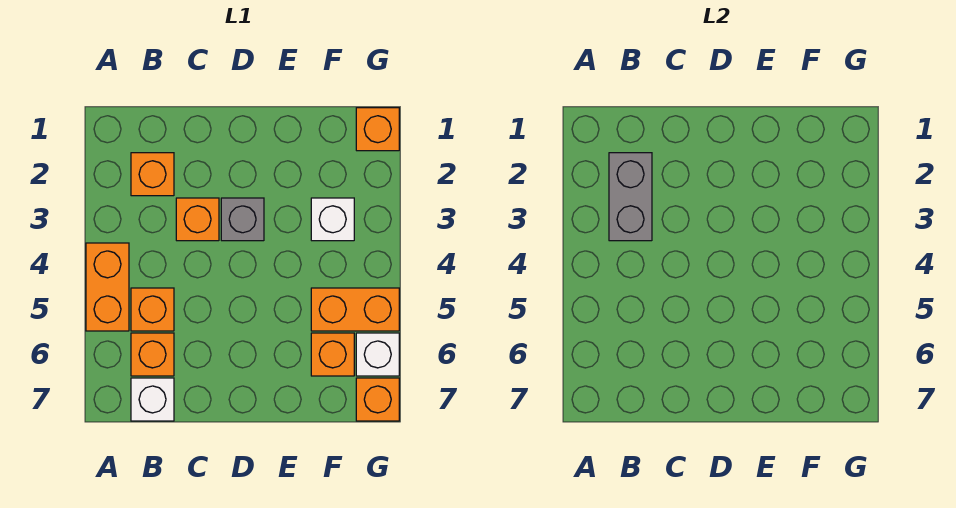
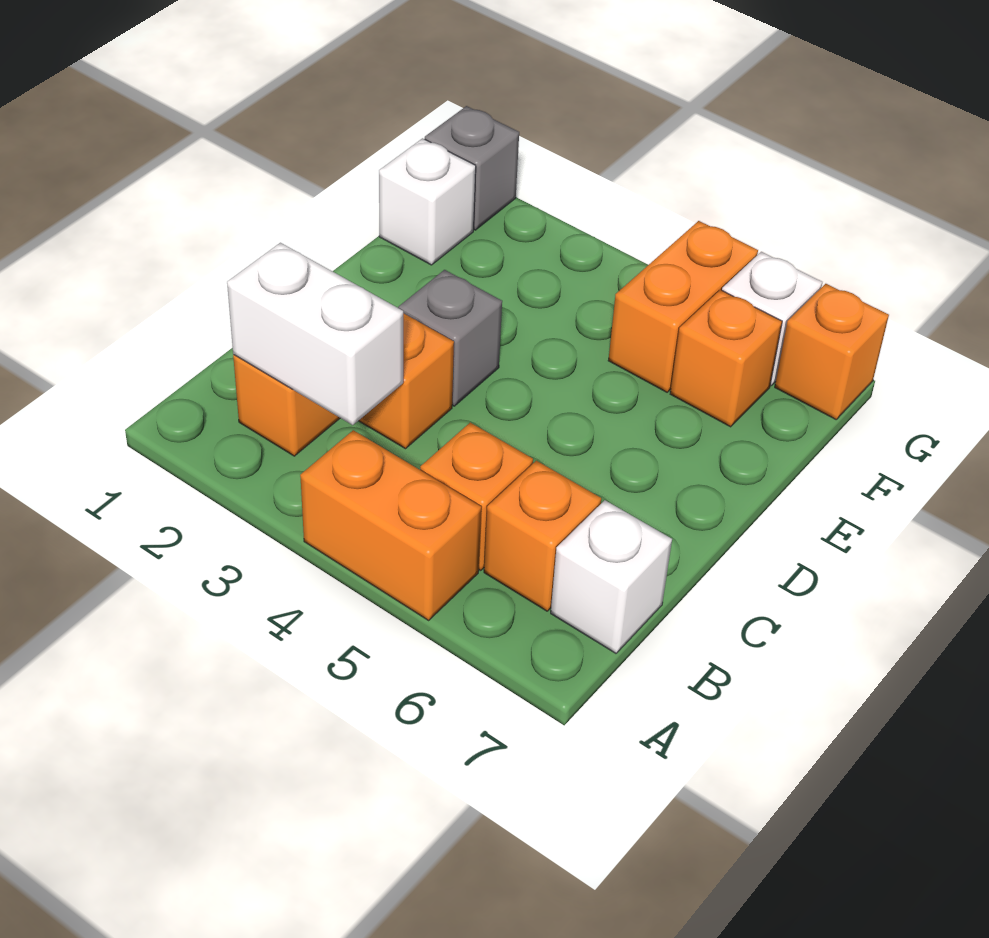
grey 1x2 brick [609,153,652,241] -> white 1x2 brick [227,243,403,425]
white 1x1 brick [311,198,354,241] -> white 1x1 brick moved to [379,138,476,265]
orange 1x1 brick [356,108,399,151] -> grey 1x1 brick [425,106,519,230]

